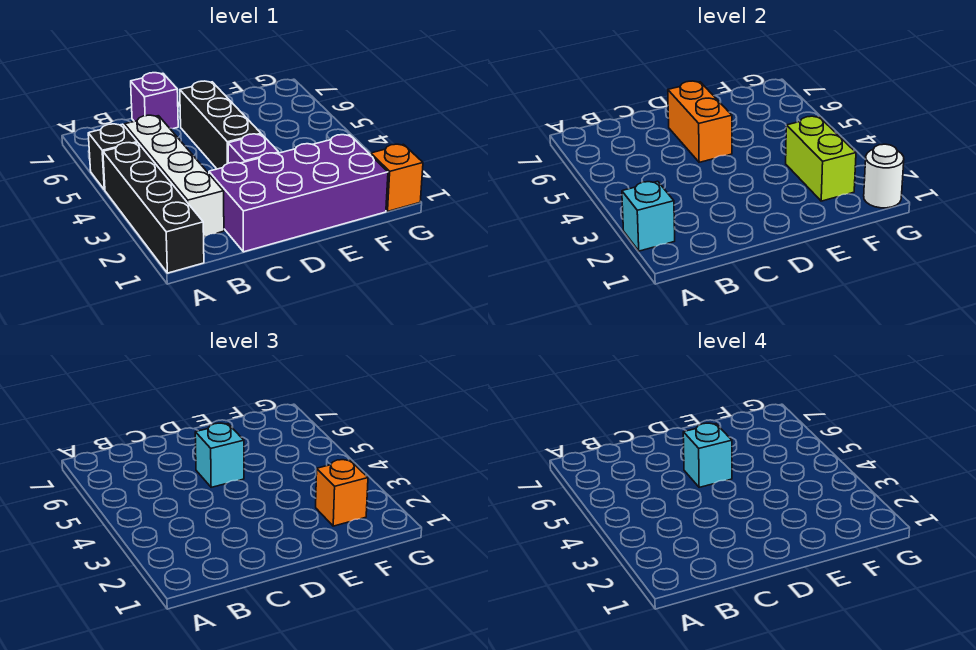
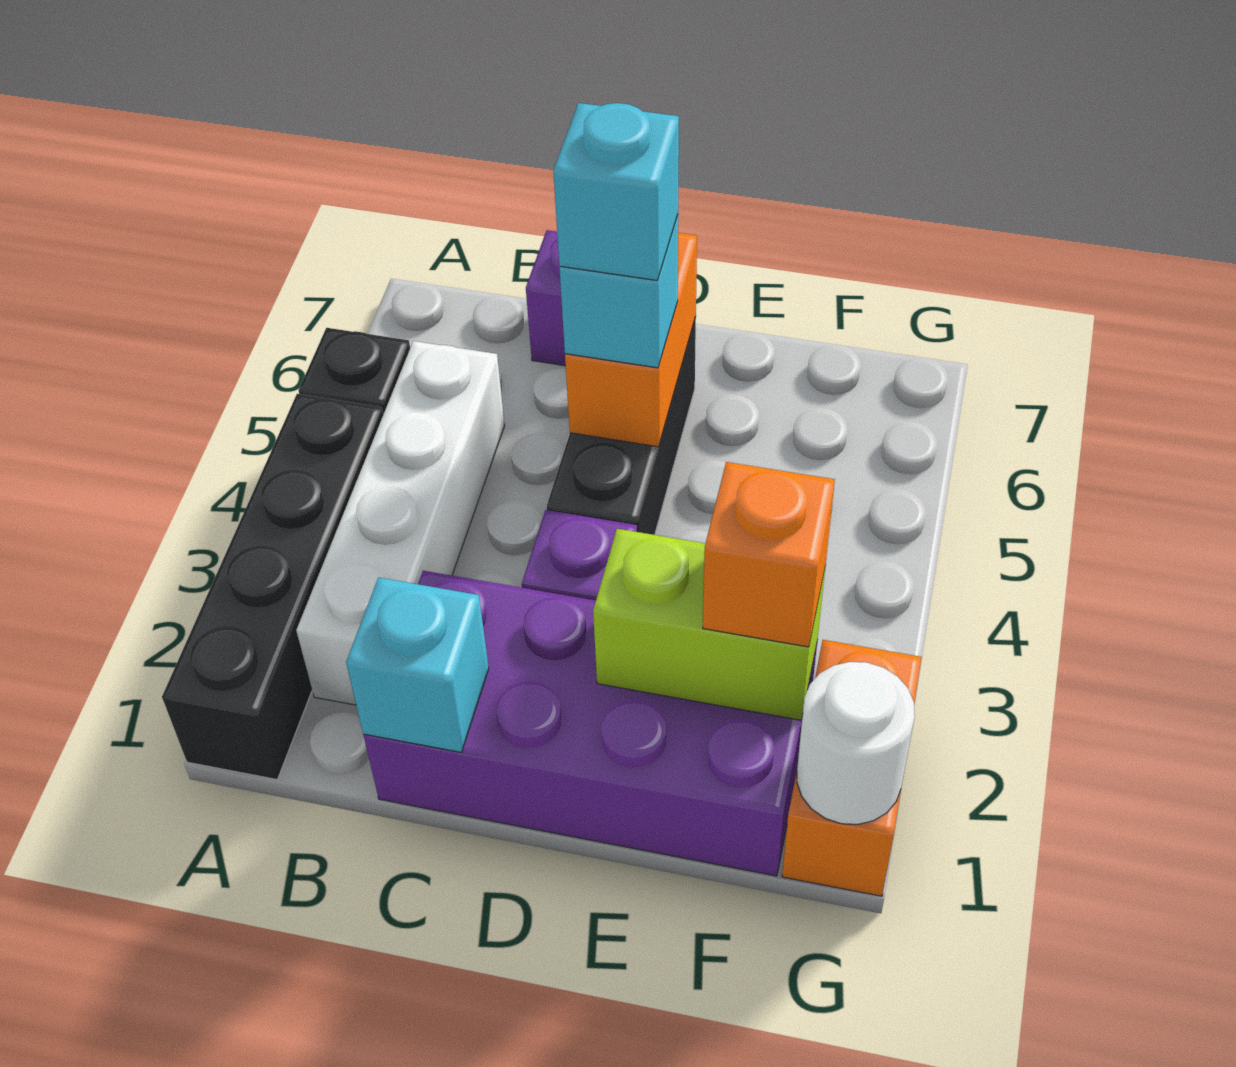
cyan 1x1 brick [622,181,675,251] -> cyan 1x1 brick moved to [346,578,489,752]
lime 1x2 brick [786,116,856,201] -> lime 1x2 brick turned to [593,529,826,720]
orange 1x1 brick [371,144,423,211] -> orange 1x2 brick [782,640,922,896]

